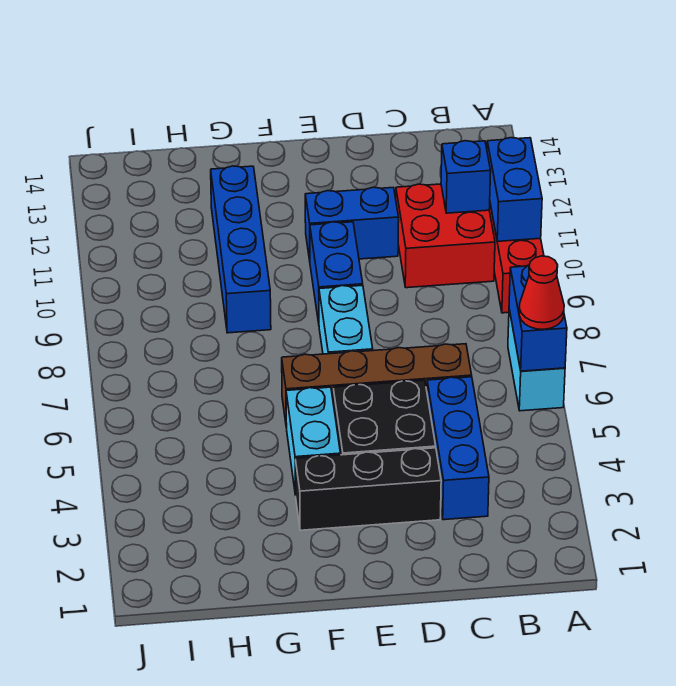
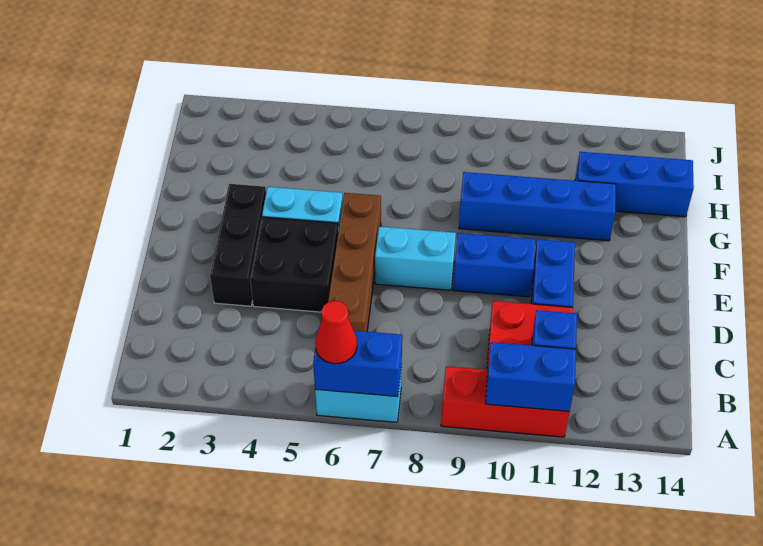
blue 1x3 brick [427,377,489,520] -> blue 1x3 brick moved to [575,152,694,217]

